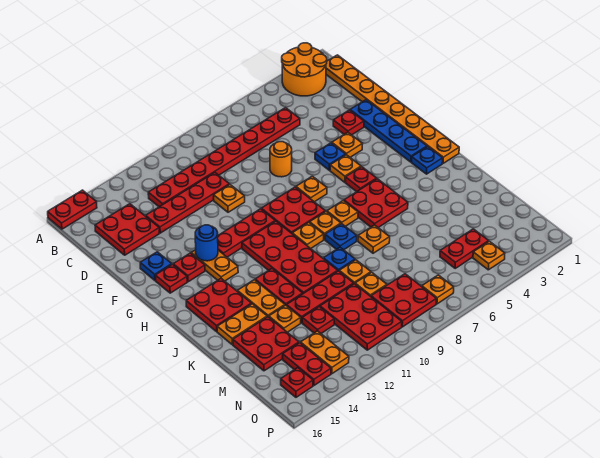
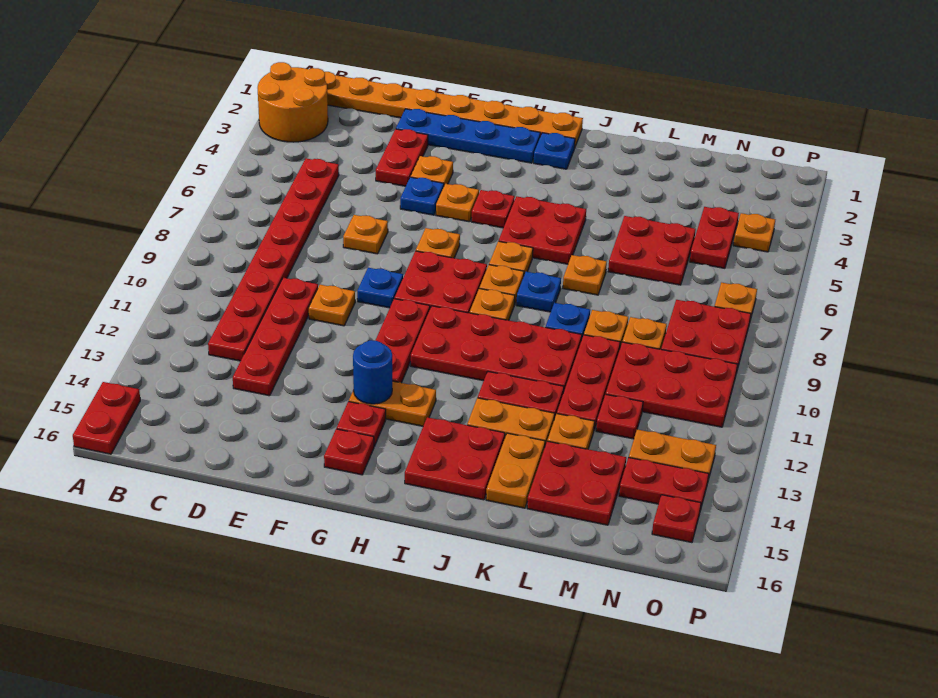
red 2x2 plate [95,204,159,255] -> red 2x2 plate moved to [608,216,696,285]
red 1x1 plate [333,110,364,135] -> red 1x2 plate [376,129,428,186]
orange 1x1 round brick [270,142,292,177] -> orange 1x1 plate [343,215,388,254]
blue 1x1 plate [140,252,172,280] -> blue 1x1 plate moved to [357,268,403,308]

